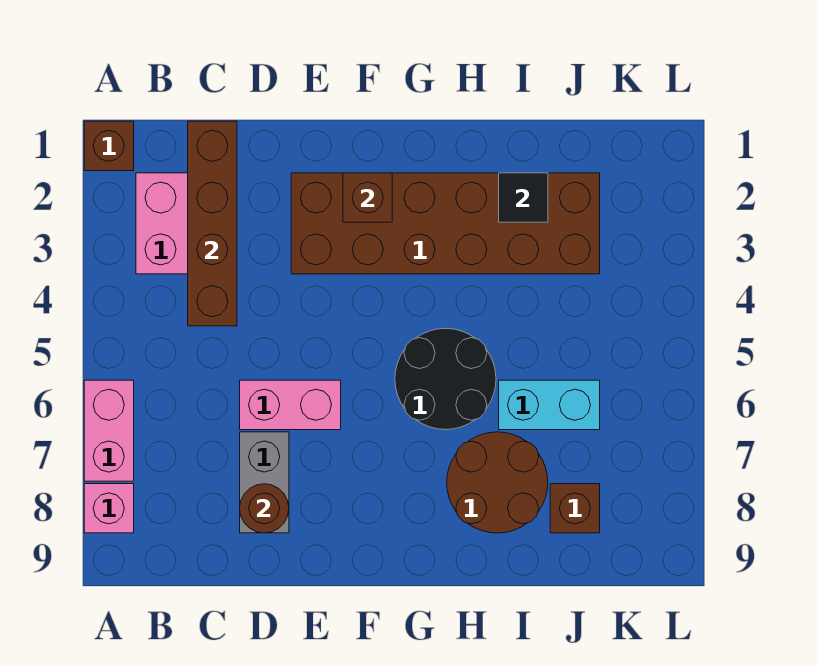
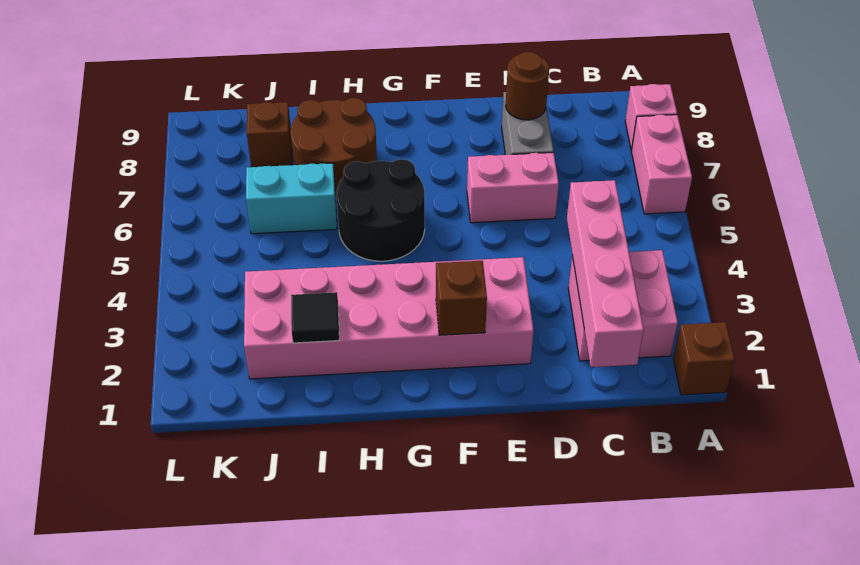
brown 1x4 brick [188,121,237,326] -> pink 1x4 brick [567,180,644,367]
brown 2x6 brick [291,173,600,274] -> pink 2x6 brick [244,257,534,379]

